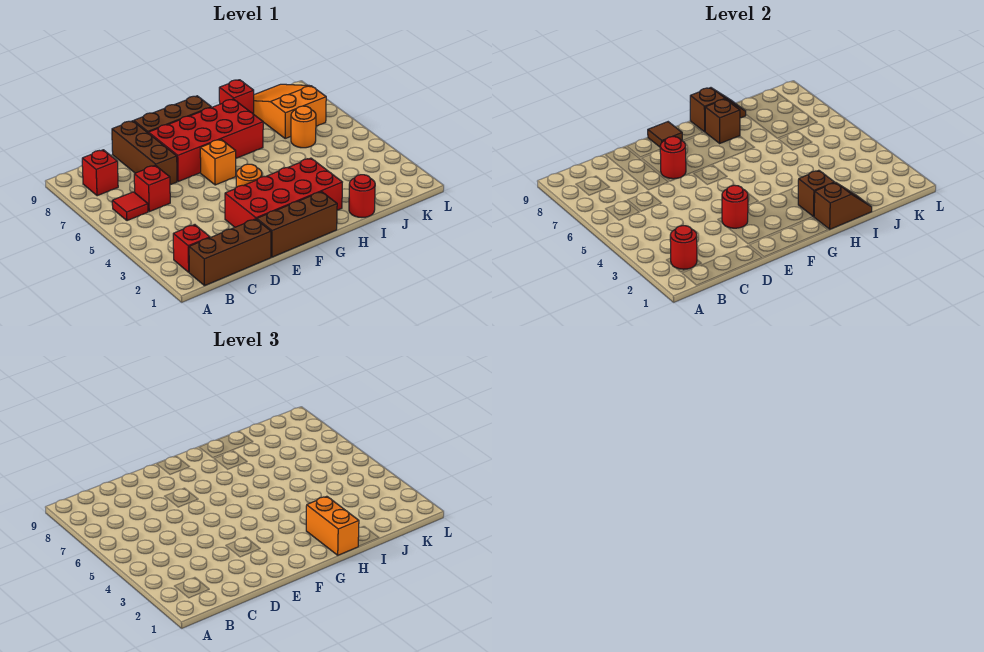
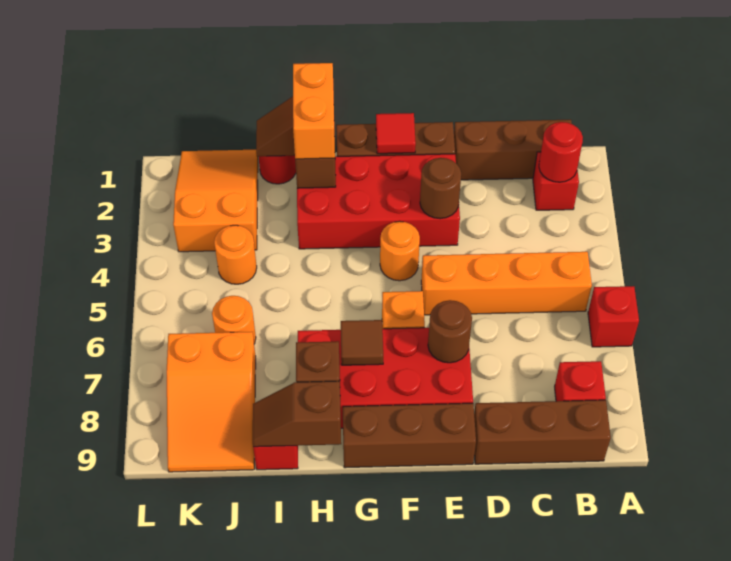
none -> orange 1x4 brick [421,252,592,315]
red 1x1 tile [112,192,148,221] -> red 1x1 tile moved to [376,113,416,154]
red 1x1 brick [134,165,170,212] -> red 1x1 brick moved to [588,286,639,347]
brown 1x3 brick [112,121,177,185] -> brown 1x3 brick turned to [474,400,611,464]
red 1x1 round brick [722,185,748,228] -> brown 1x1 round brick [420,158,461,219]
red 1x1 round brick [660,137,686,179] -> brown 1x1 round brick [428,300,472,363]
brown 1x1 tile [648,122,683,147] -> brown 1x1 tile moved to [341,320,383,365]
none -> orange 2x3 slope [173,150,258,252]
none -> orange 1x1 round brick [214,225,257,284]

